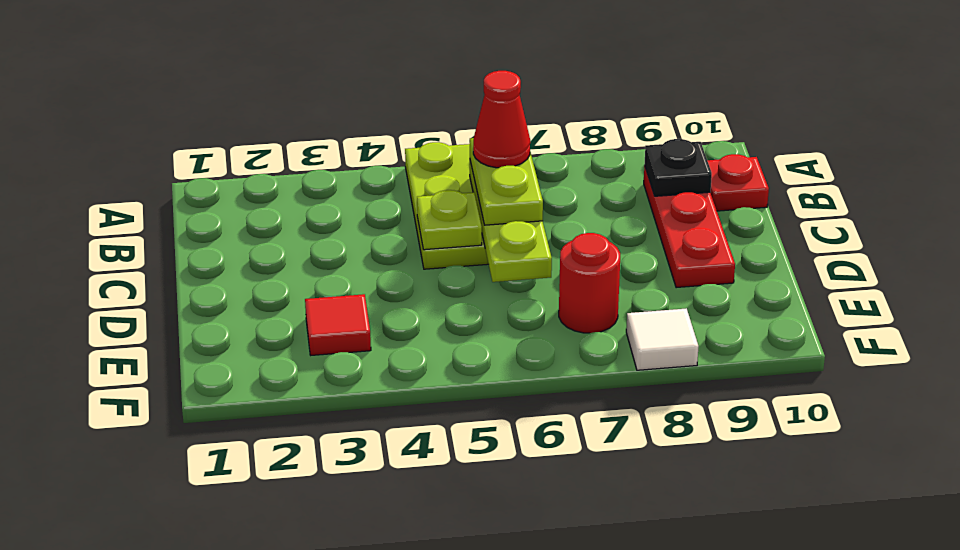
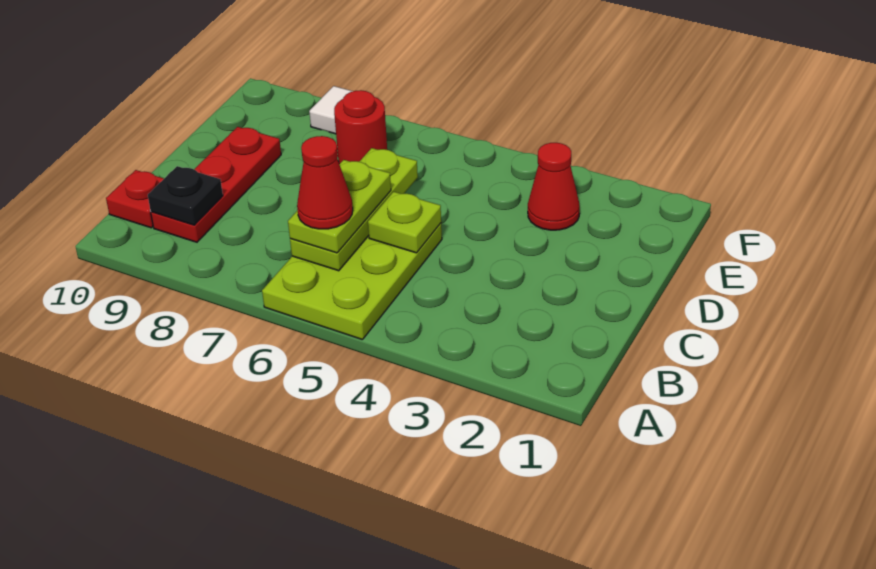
red 1x1 tile [305,294,371,355] -> red 1x1 cone [528,143,580,230]

